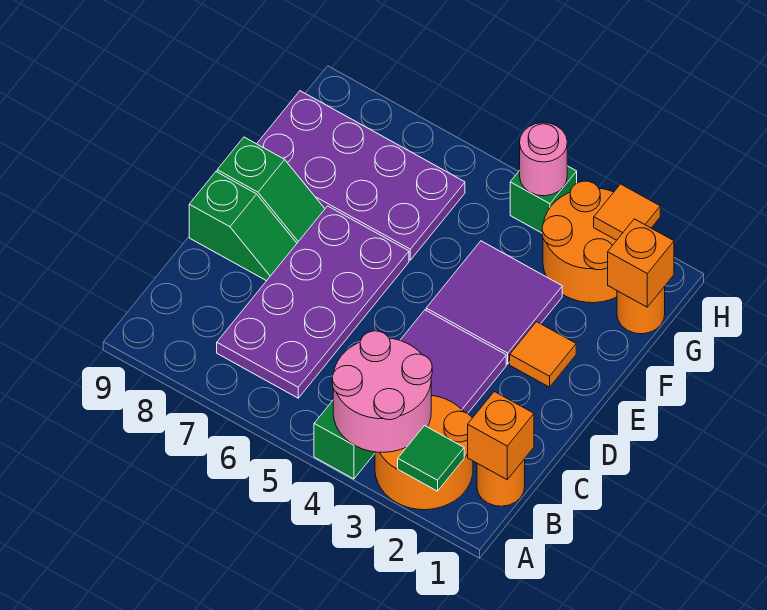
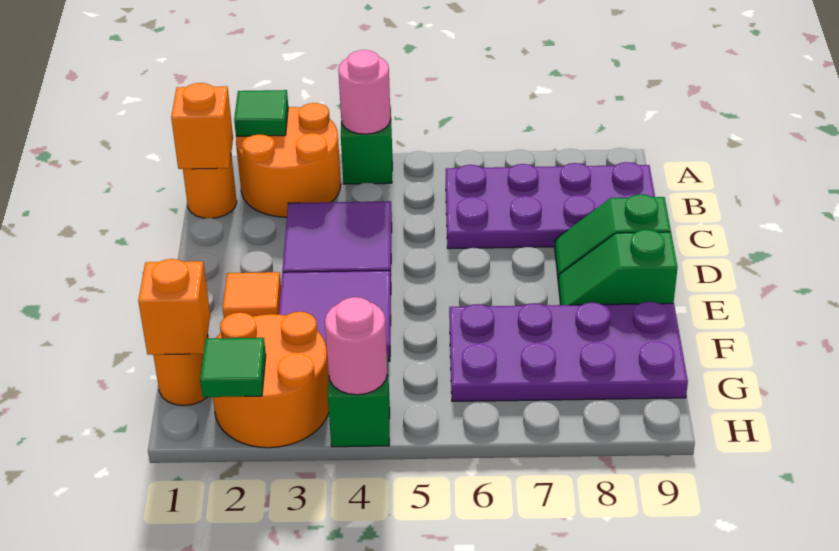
pink 2x2 round brick [332,331,432,452] -> pink 1x1 round brick [338,50,391,134]
purple 2x4 plate [217,206,409,398] -> purple 2x4 plate turned to [446,162,655,249]
orange 1x1 tile [594,184,660,240] -> green 1x1 tile [200,338,266,397]

